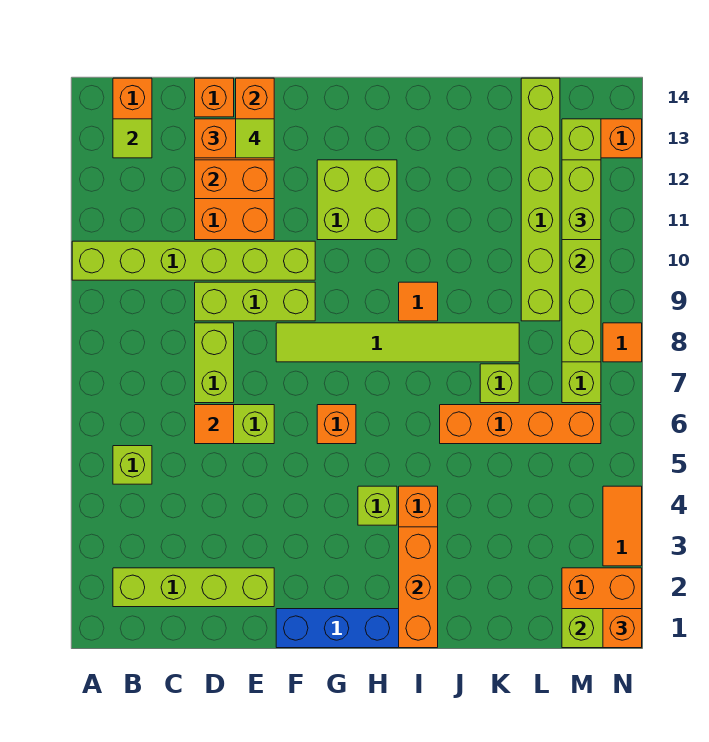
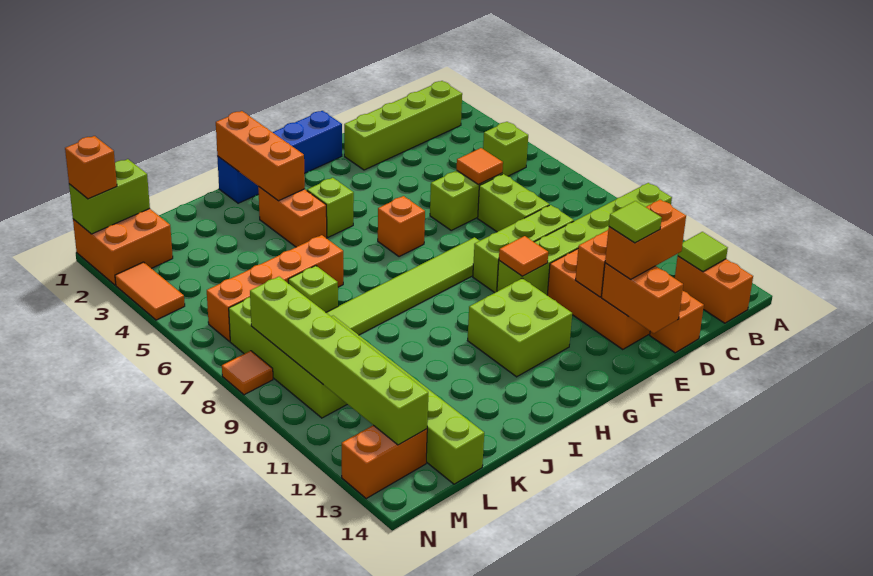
orange 1x1 tile [399,282,438,321] -> orange 1x1 tile moved to [499,236,548,276]
lime 1x2 brick [562,160,601,240] -> none

